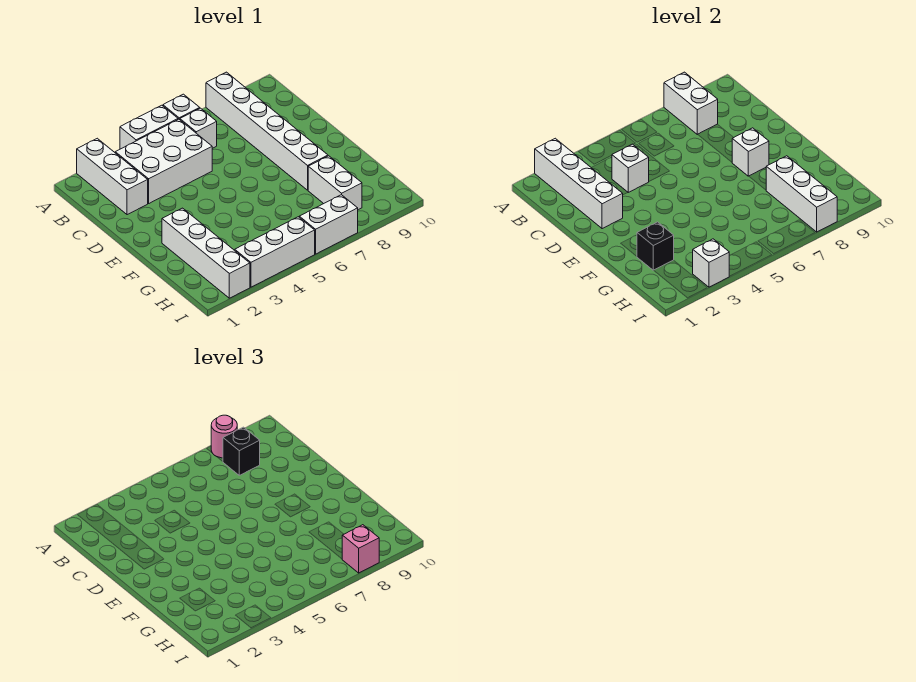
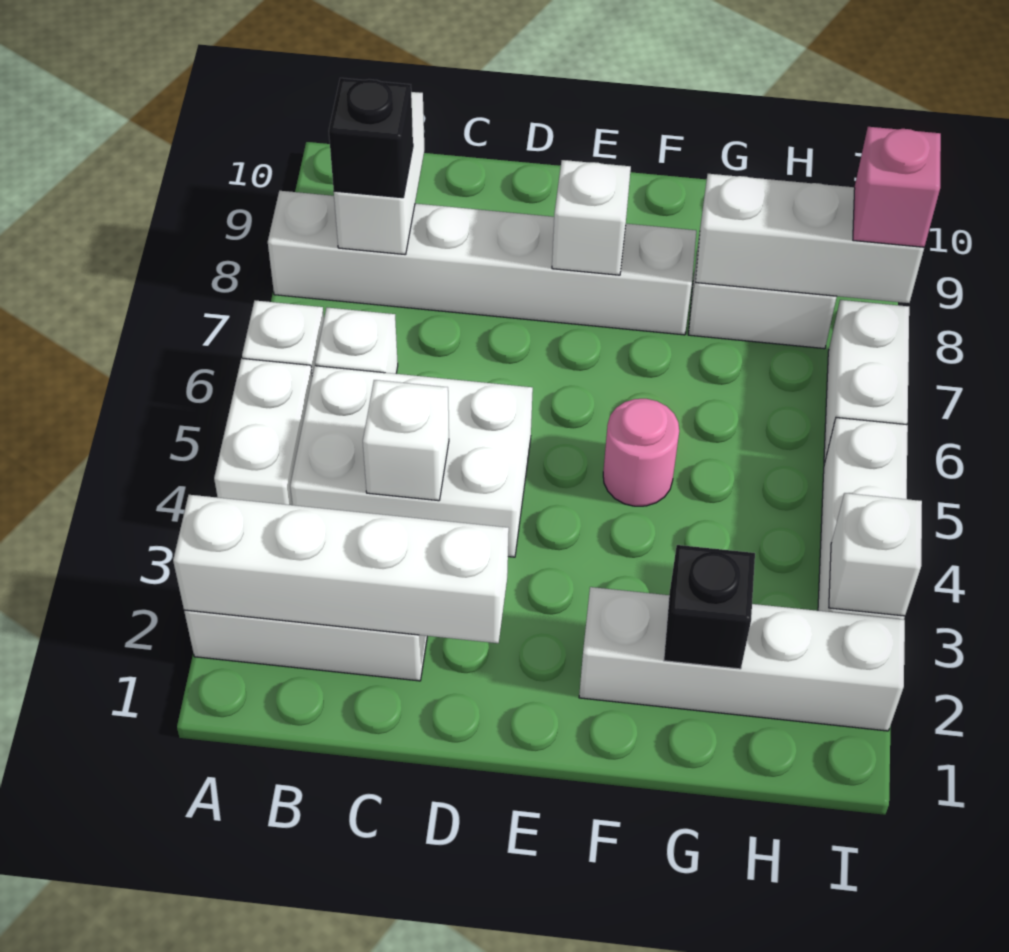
white 1x2 brick [664,72,718,135] -> white 1x2 brick turned to [334,92,425,255]
pink 1x1 round brick [211,415,237,458] -> pink 1x1 round brick moved to [603,399,679,506]
white 2x3 brick [115,119,212,203] -> white 2x3 brick turned to [290,366,533,557]

